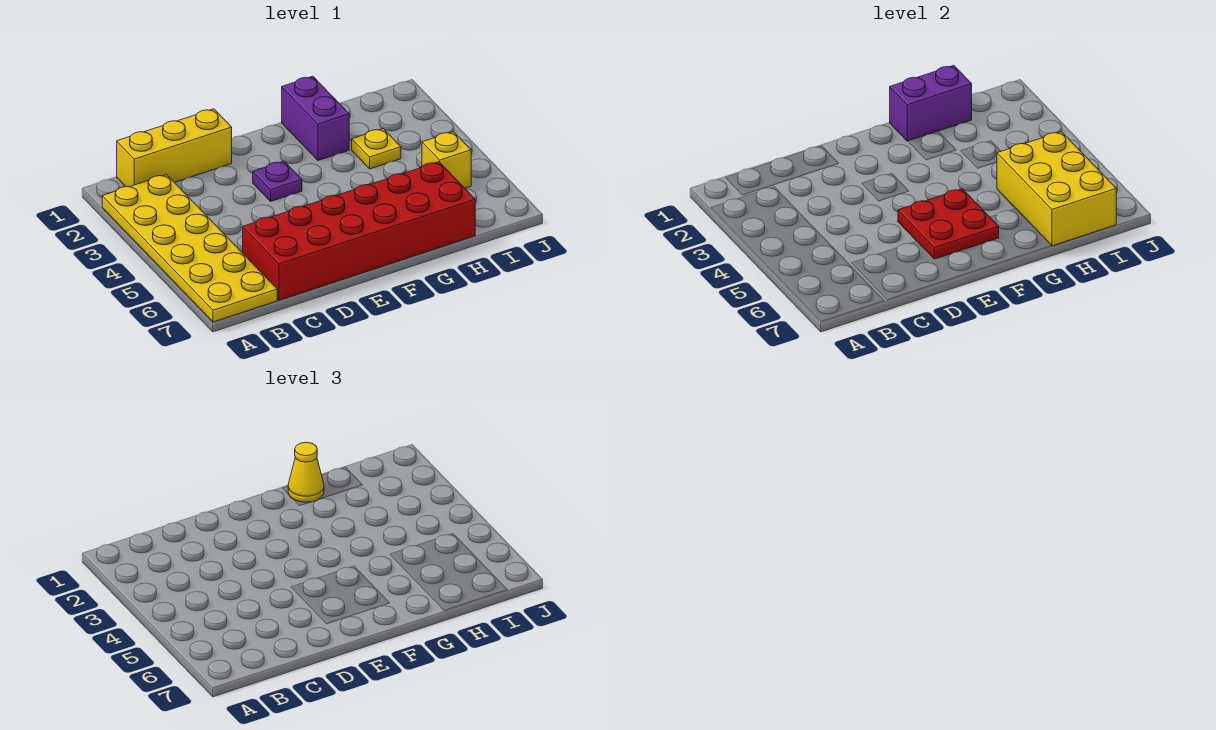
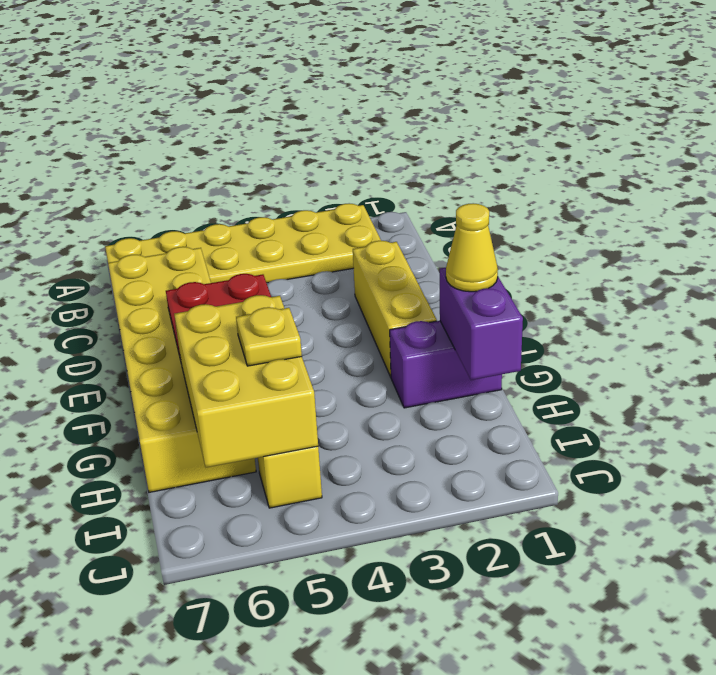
yellow 1x3 brick [117,109,232,187] -> yellow 1x3 brick moved to [353,241,437,377]
red 2x6 brick [243,162,475,300] -> yellow 2x6 brick [108,247,256,492]
purple 1x1 plate [253,161,302,201] -> none
yellow 1x1 plate [352,129,401,169] -> yellow 1x1 plate moved to [236,307,302,366]
yellow 2x3 brick [997,132,1116,246] -> yellow 2x3 brick turned to [174,295,318,467]

